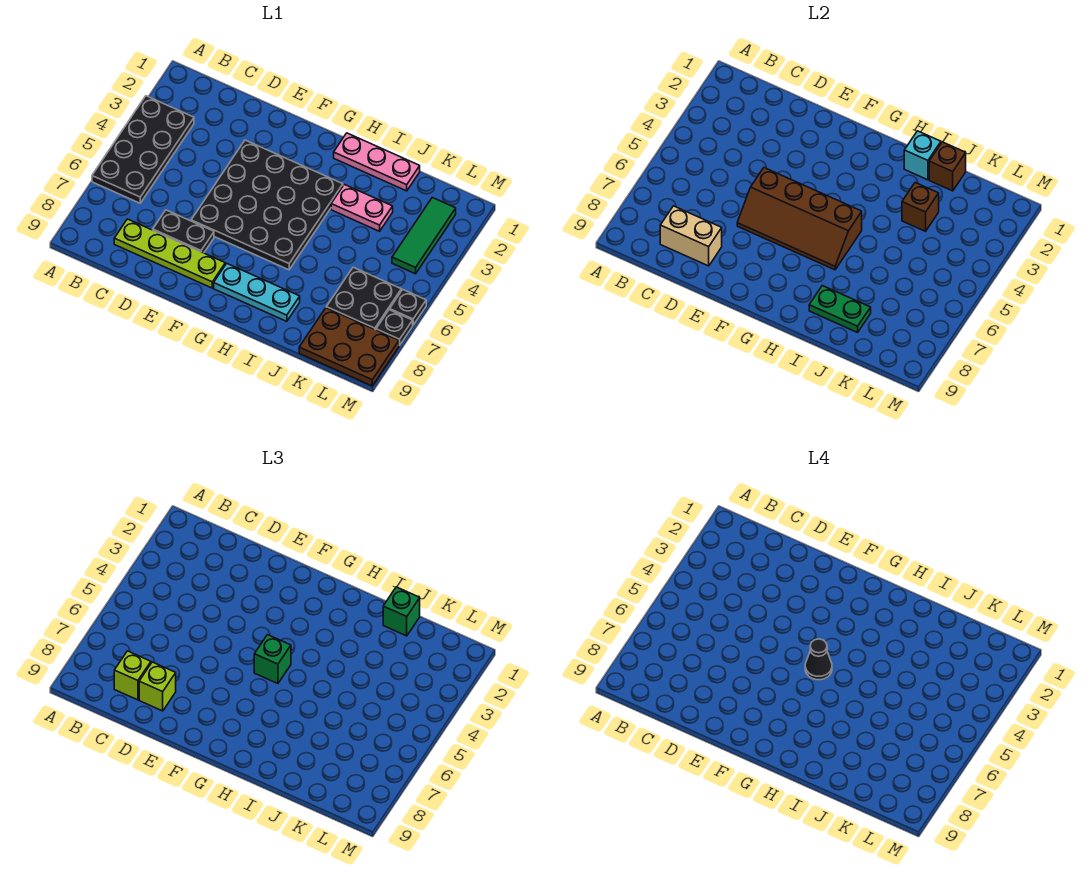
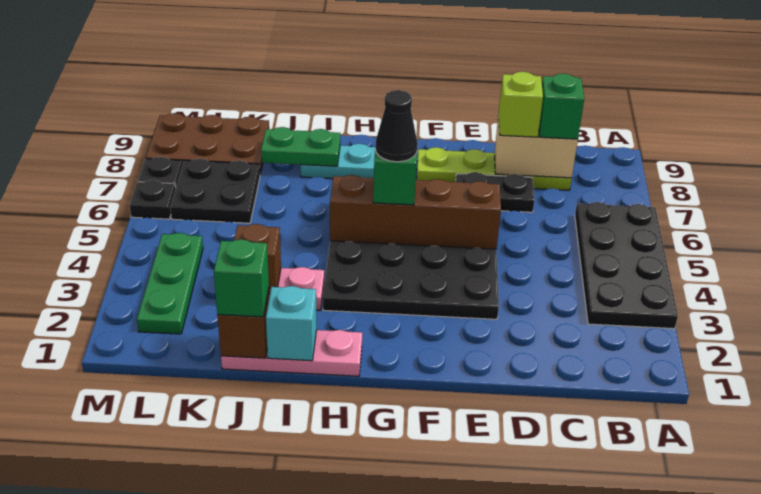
lime 1x1 brick [114,651,151,700] -> green 1x1 brick [539,73,584,139]
green 1x3 tile [392,198,456,274] -> green 1x3 plate [137,233,203,334]

